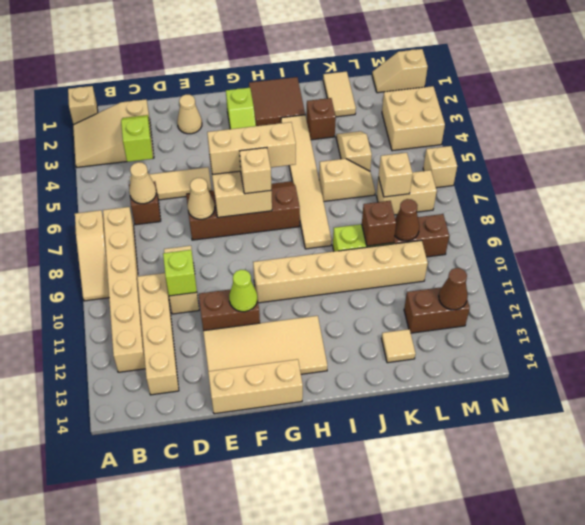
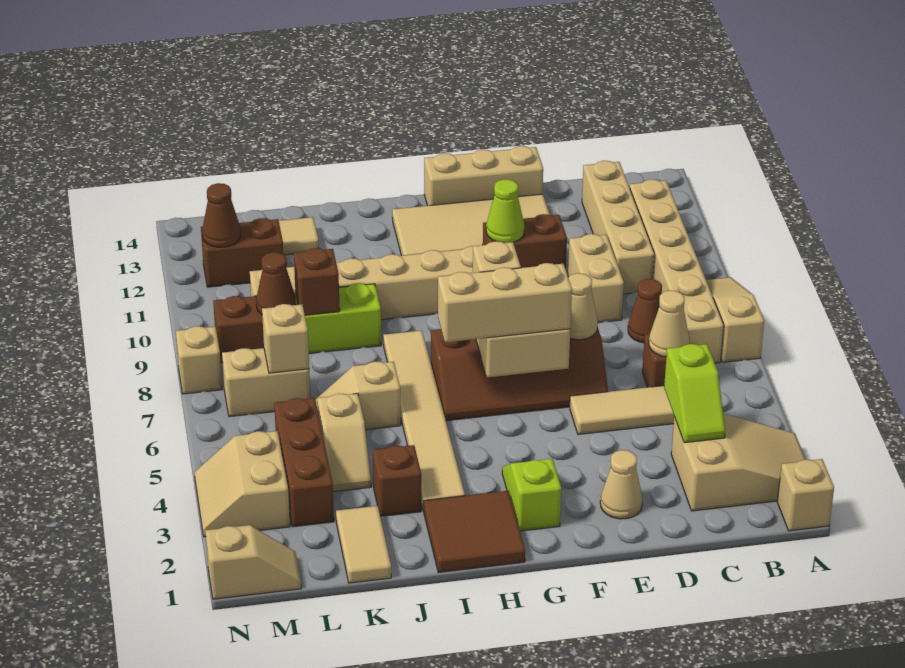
none -> brown 1x1 cone [628,279,662,343]
lime 1x1 brick [163,250,197,296] -> none
none -> brown 1x3 brick [274,398,334,527]
tan 2x2 brick [382,86,445,151] -> tan 2x2 slope [194,431,290,537]
tan 1x1 brick [423,146,457,188] -> tan 1x1 brick moved to [176,326,222,394]

